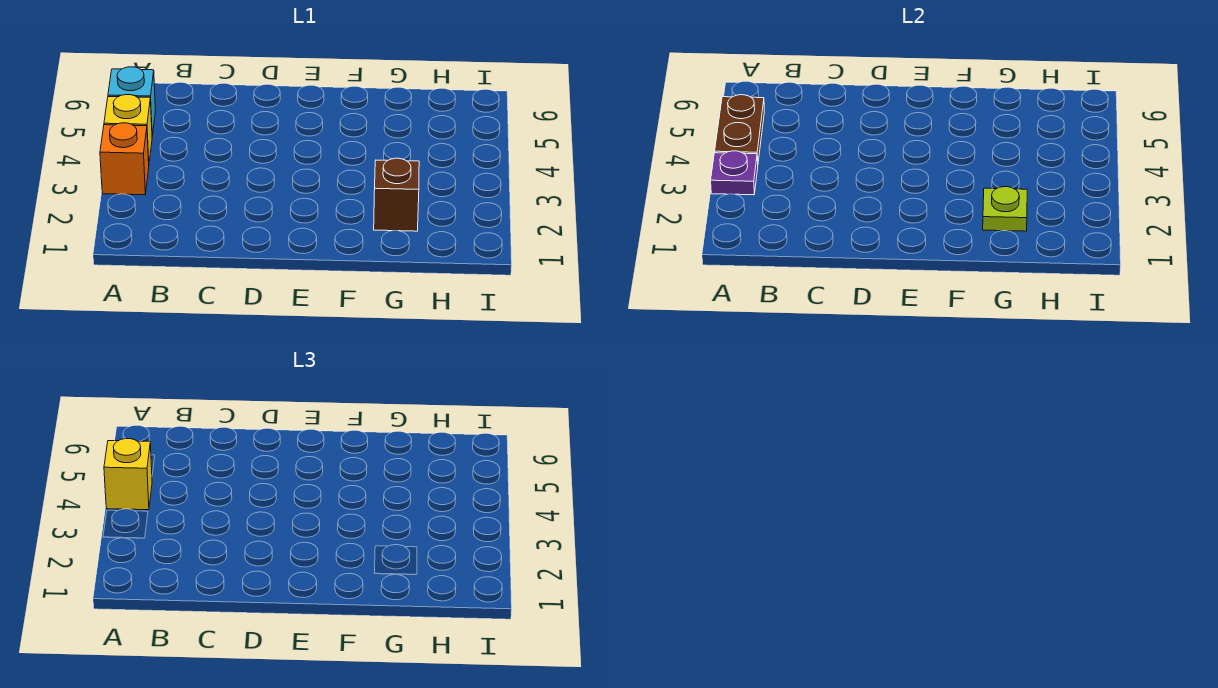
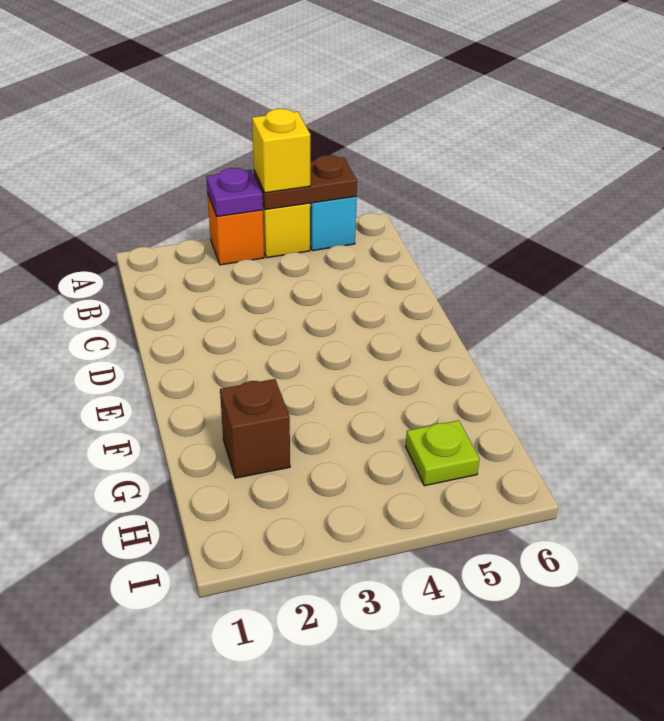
lime 1x1 plate [983,187,1027,231] -> lime 1x1 plate moved to [406,420,480,486]

